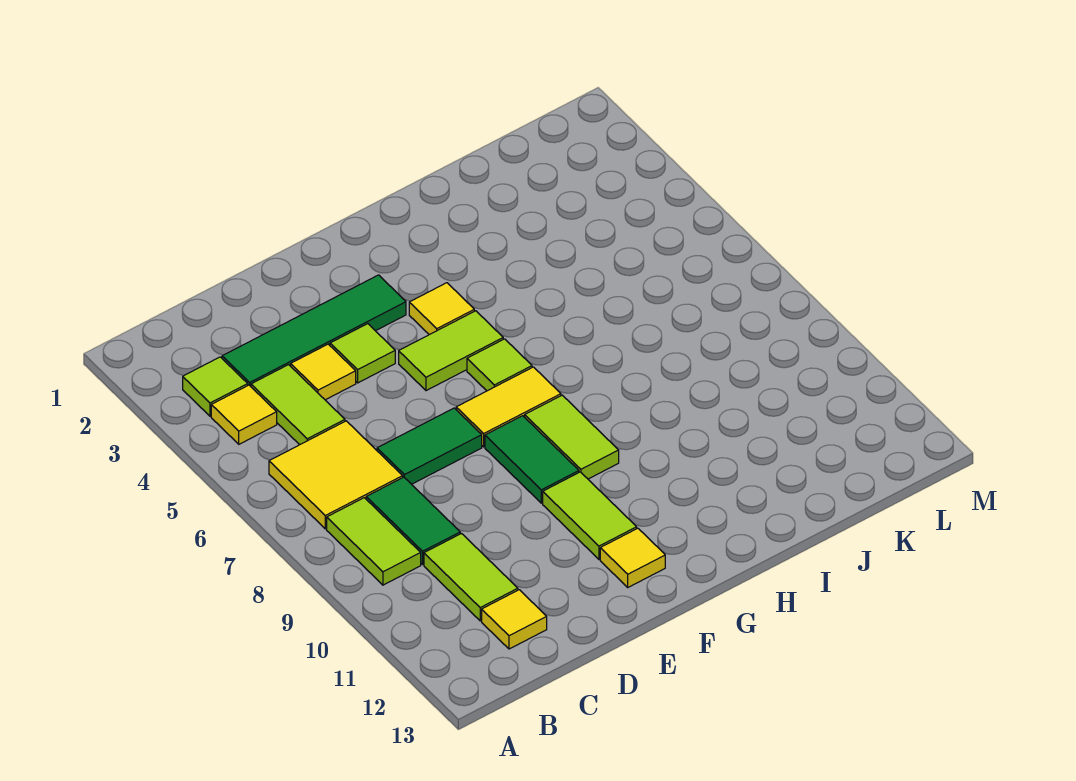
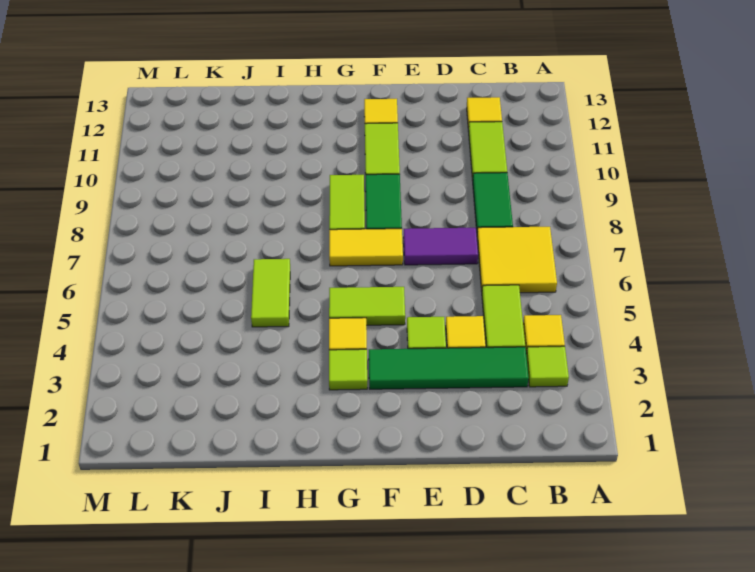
lime 1x2 tile [327,498,421,585] -> lime 1x2 tile moved to [251,259,290,327]
green 1x2 tile [377,408,482,484] -> purple 1x2 tile [403,228,478,265]
lime 1x1 tile [467,339,532,391] -> lime 1x1 tile moved to [329,349,367,390]

